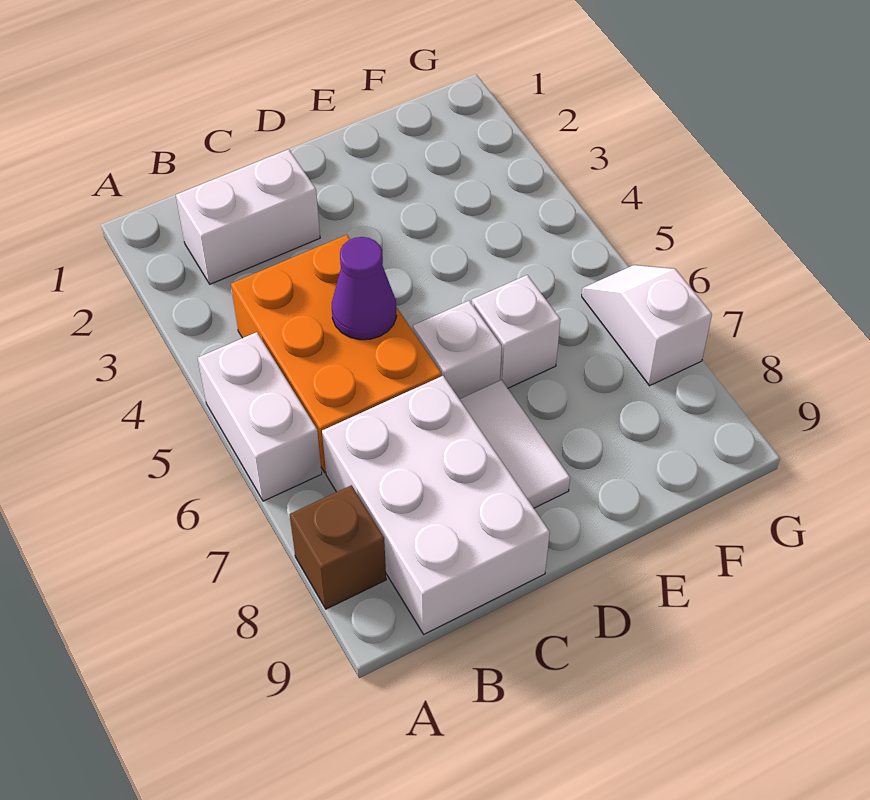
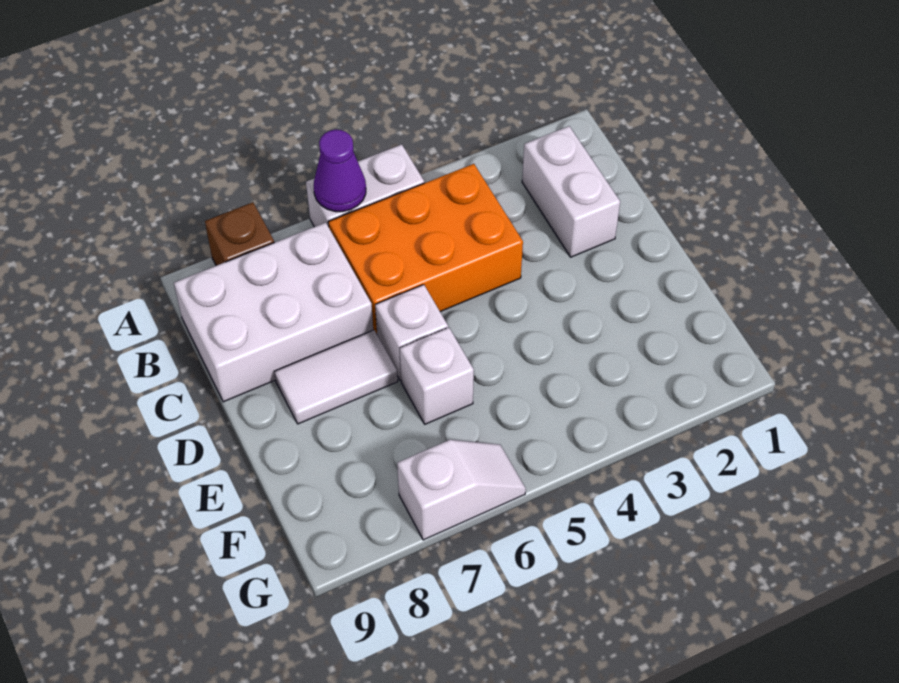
purple 1x1 cone [332,237,397,340] -> purple 1x1 cone moved to [314,130,366,212]

